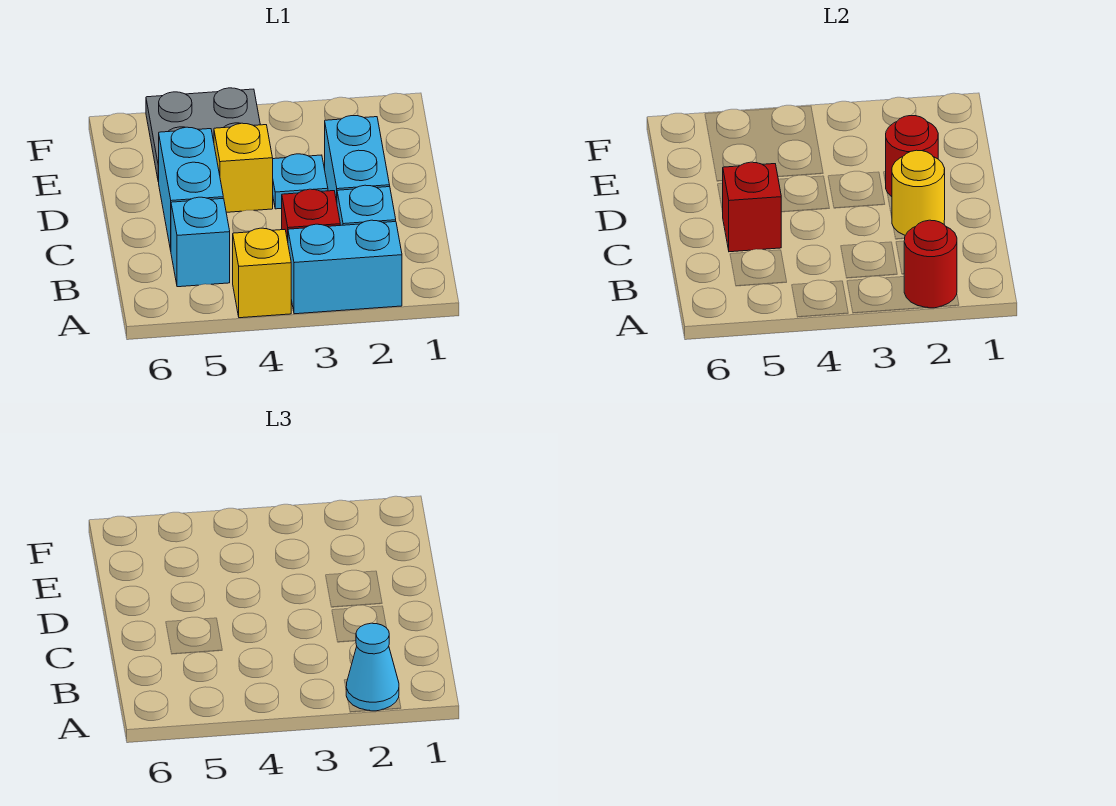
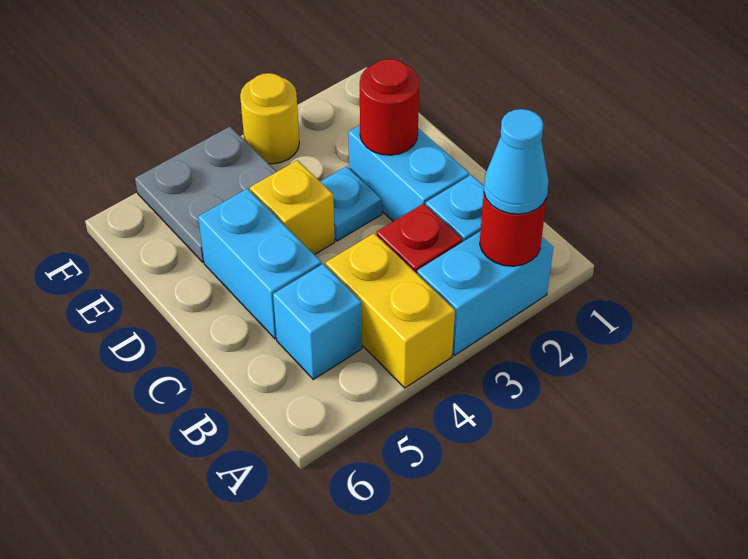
yellow 1x1 brick [233,228,291,318] -> yellow 1x2 brick [326,233,455,388]
yellow 1x1 round brick [892,150,945,235] -> yellow 1x1 round brick moved to [240,73,299,164]
red 1x1 brick [722,162,781,252] -> none

